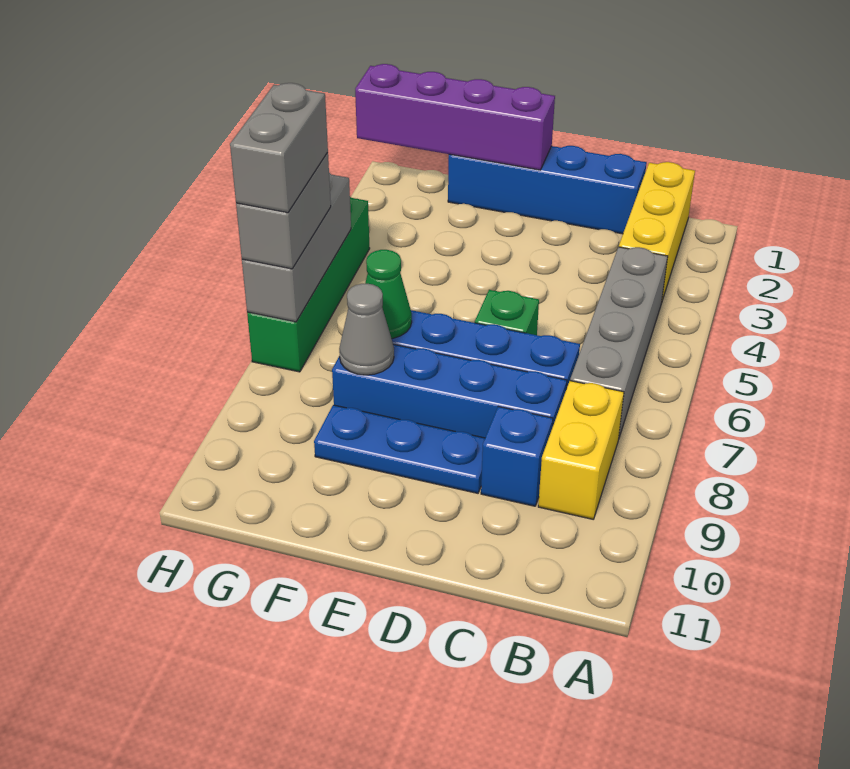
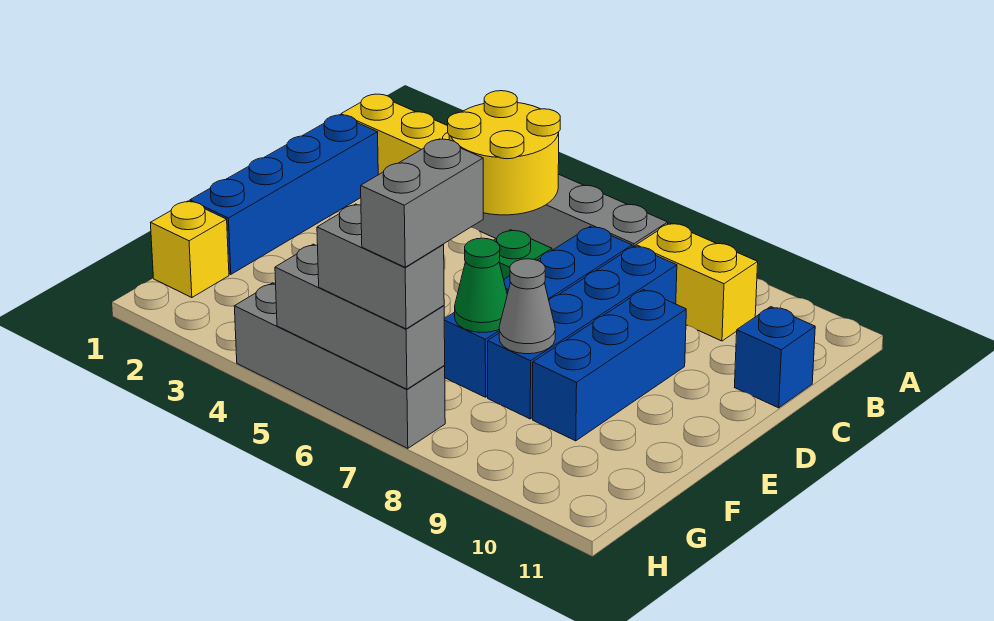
none -> yellow 2x2 round brick [448,91,560,215]
blue 1x1 brick [481,407,553,506] -> blue 1x1 brick moved to [735,307,815,408]
blue 1x3 plate [314,405,485,493] -> blue 1x3 brick [533,290,686,441]
purple 1x4 brick [355,64,555,170] -> none
none -> yellow 1x1 brick [151,201,229,298]
green 1x4 brick [247,197,370,372] -> grey 1x4 brick [234,283,445,448]
grey 1x2 brick [230,83,328,213] -> grey 1x2 brick turned to [361,139,483,267]

